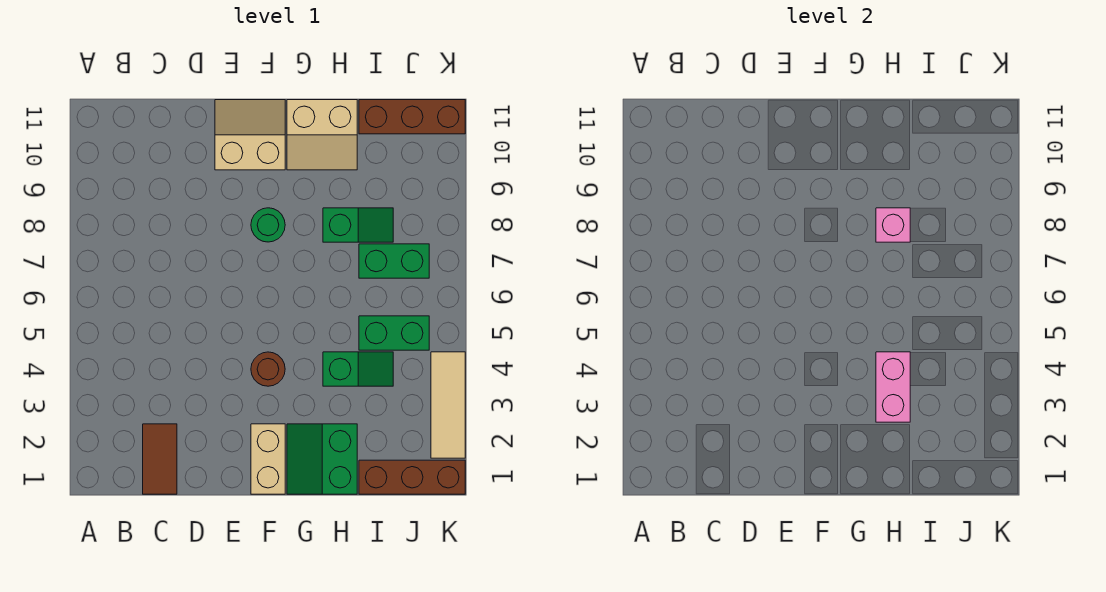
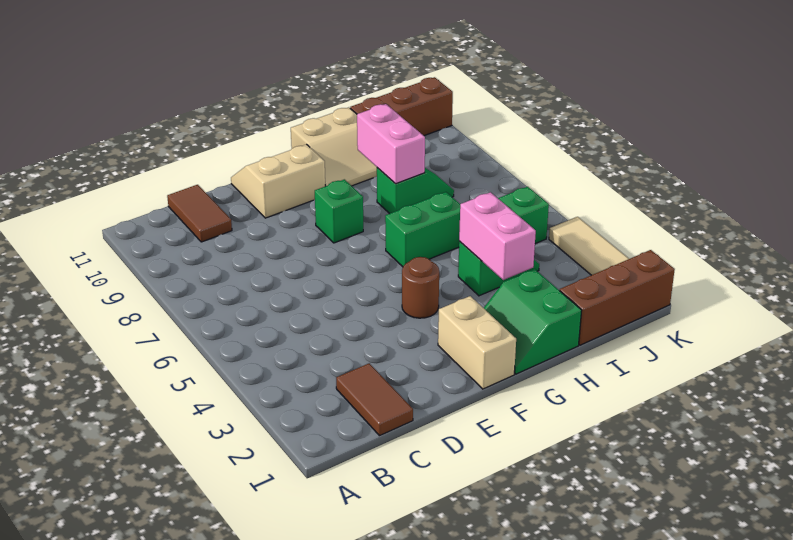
none -> brown 1x2 tile [167,185,232,242]
green 1x1 round brick [251,208,285,242] -> green 1x1 brick [315,179,363,243]
pink 1x1 brick [876,208,910,242] -> pink 1x2 brick [357,104,425,183]
green 1x2 brick [359,244,429,278] -> green 1x2 brick moved to [385,192,460,267]

